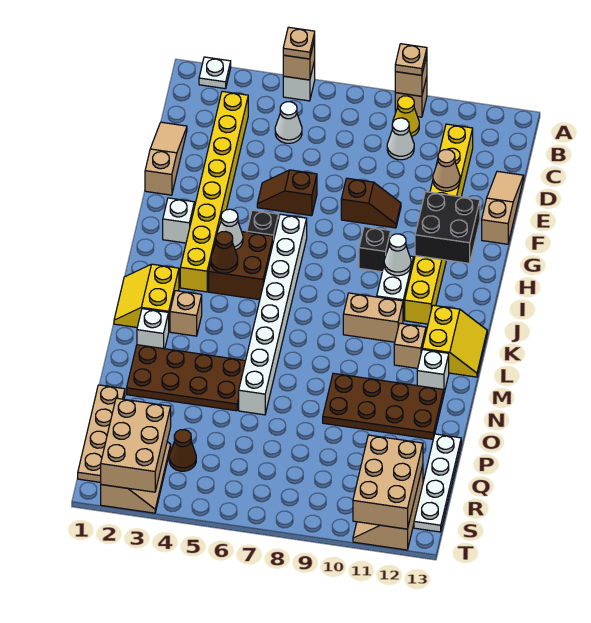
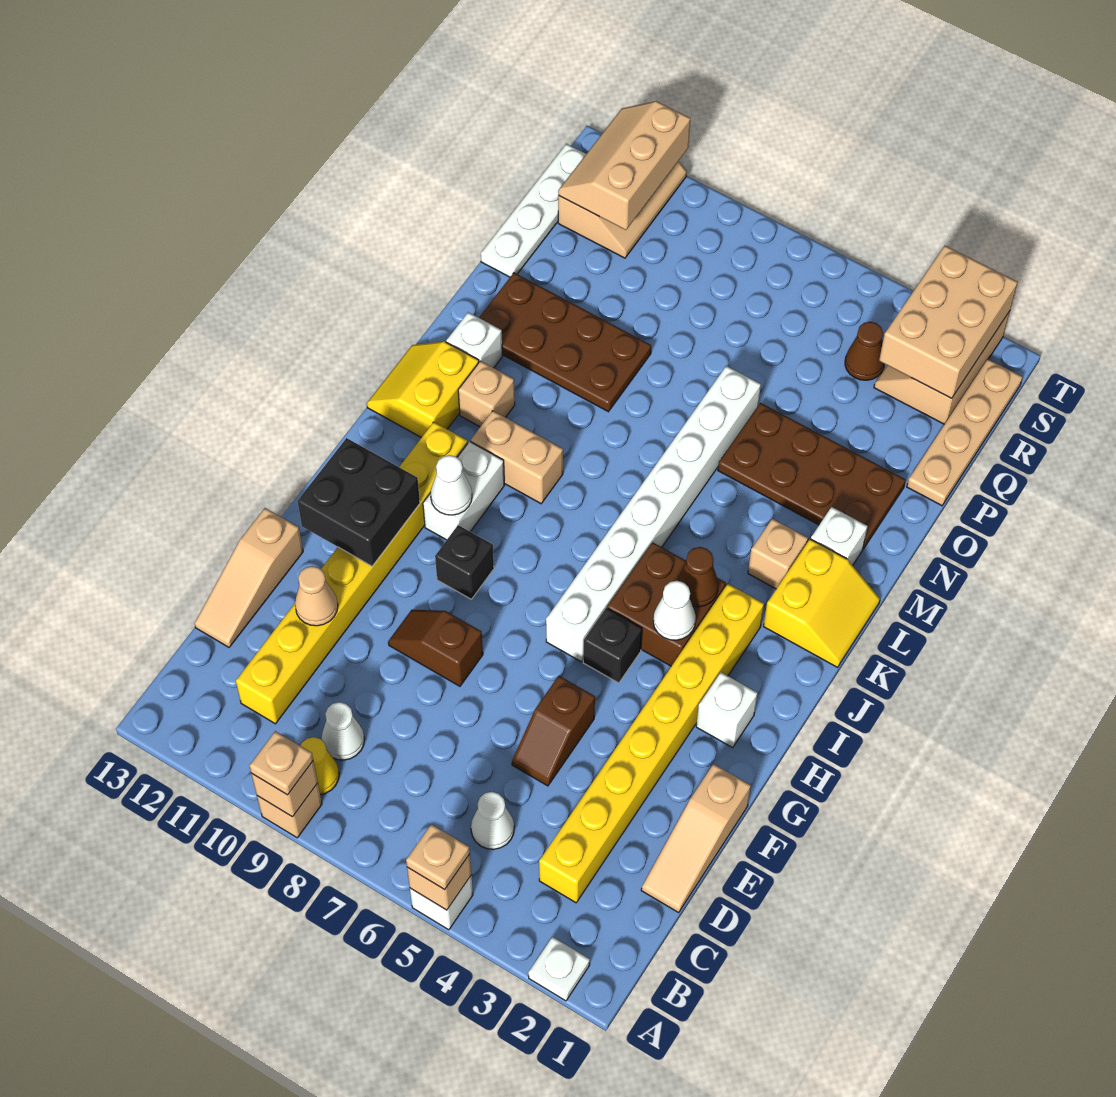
brown 1x2 slope [257,170,317,216] -> brown 1x2 slope turned to [512,676,595,786]
tan 2x3 brick [353,435,423,529] -> tan 2x3 slope [558,101,690,230]

